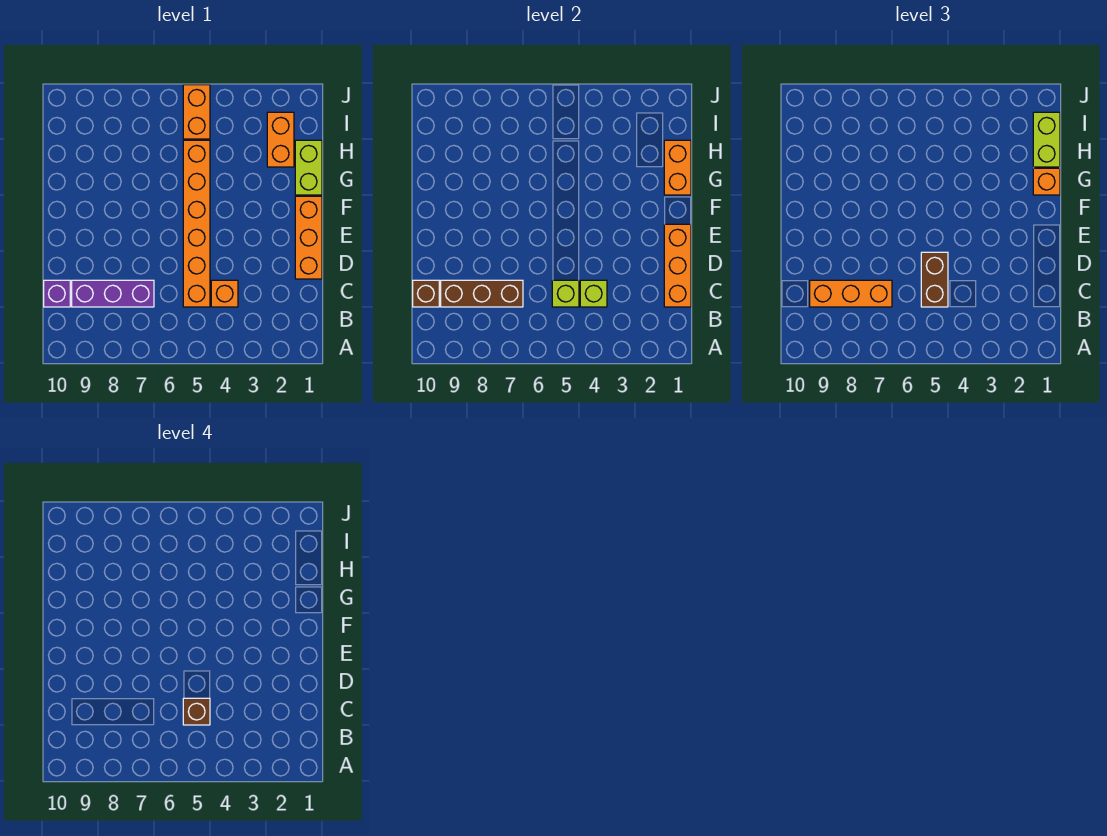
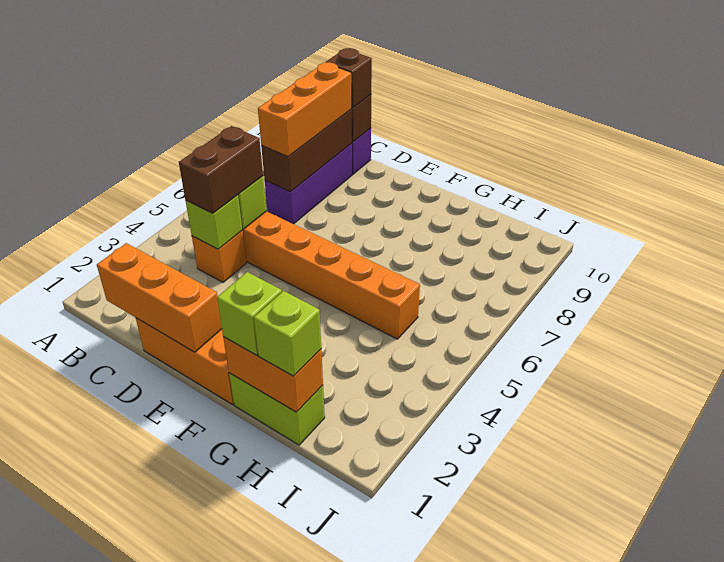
brown 1x2 brick [921,252,948,307] -> brown 1x2 brick turned to [179,126,263,213]
brown 1x1 brick [183,698,210,725] -> brown 1x1 brick moved to [326,48,372,108]
orange 1x1 brick [1033,168,1060,195] -> lime 1x1 brick [217,272,282,355]
lime 1x2 brick [1033,112,1060,167] -> lime 1x1 brick [254,291,321,376]
orange 1x2 brick [267,112,294,167] -> none
orange 1x2 brick [183,85,210,139] -> none

